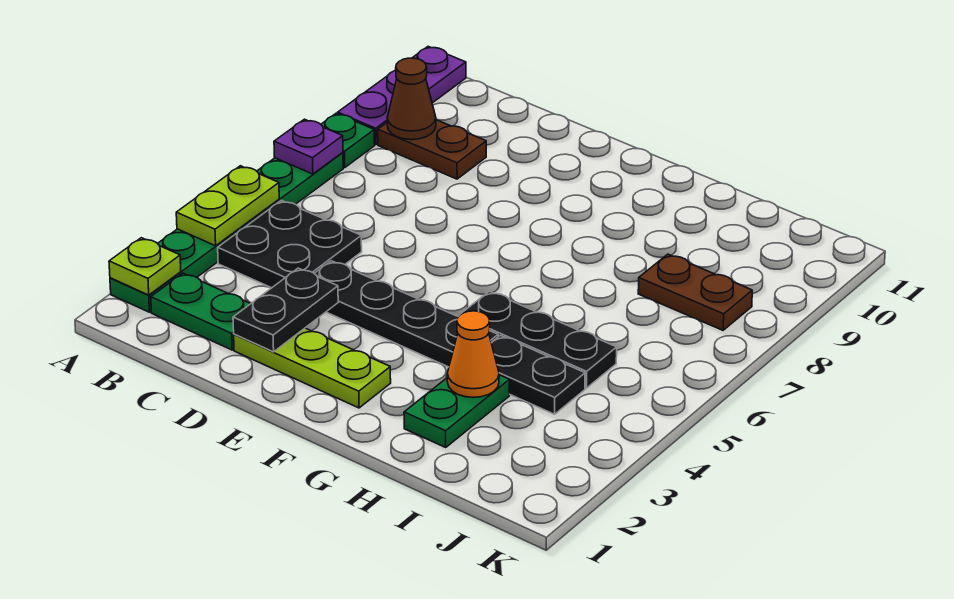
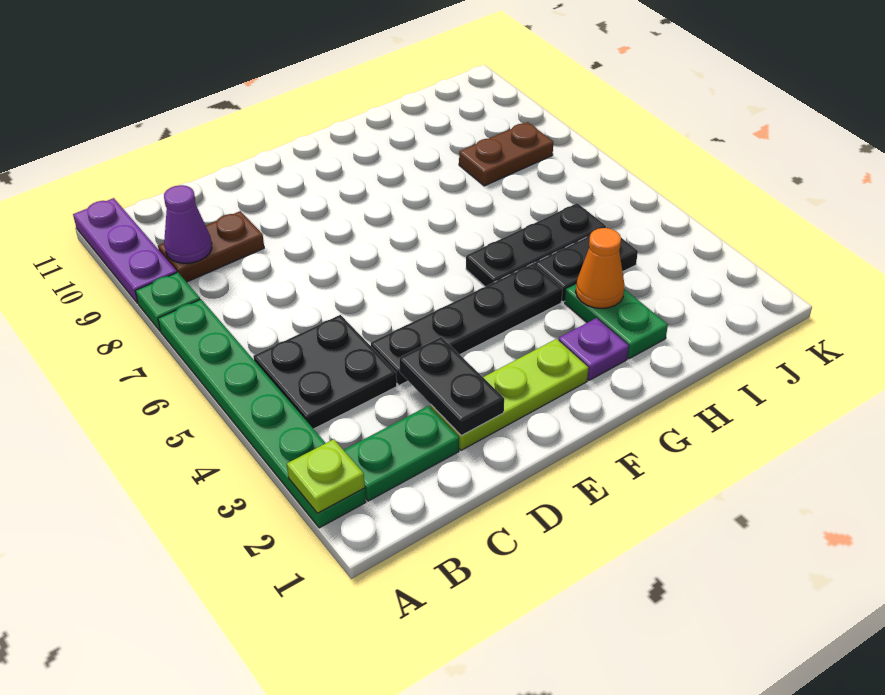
lime 1x2 plate [176,166,279,246] -> none
purple 1x1 plate [274,119,343,174] -> purple 1x1 plate moved to [558,318,629,380]
brown 1x1 cone [387,58,436,140] -> purple 1x1 cone [164,185,212,263]

